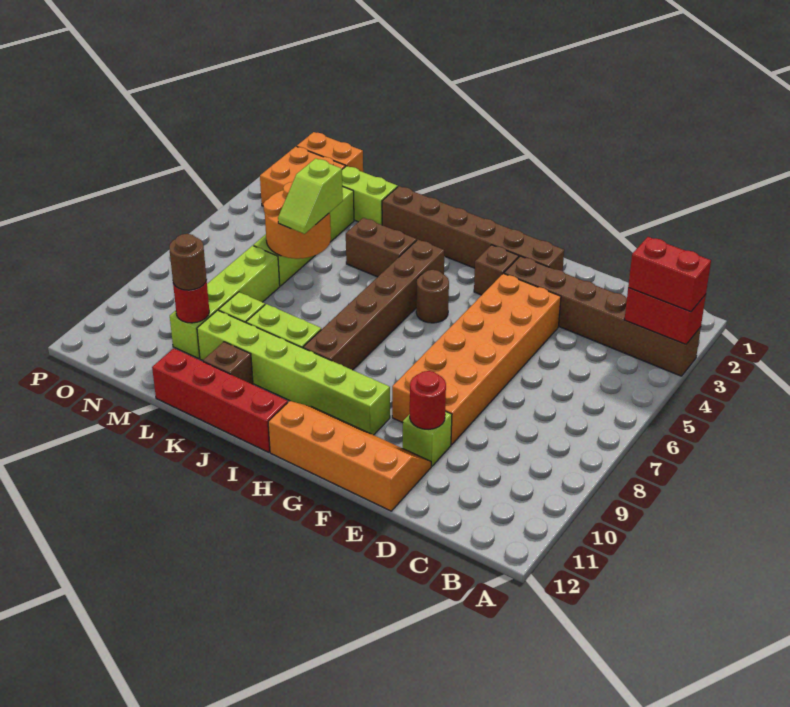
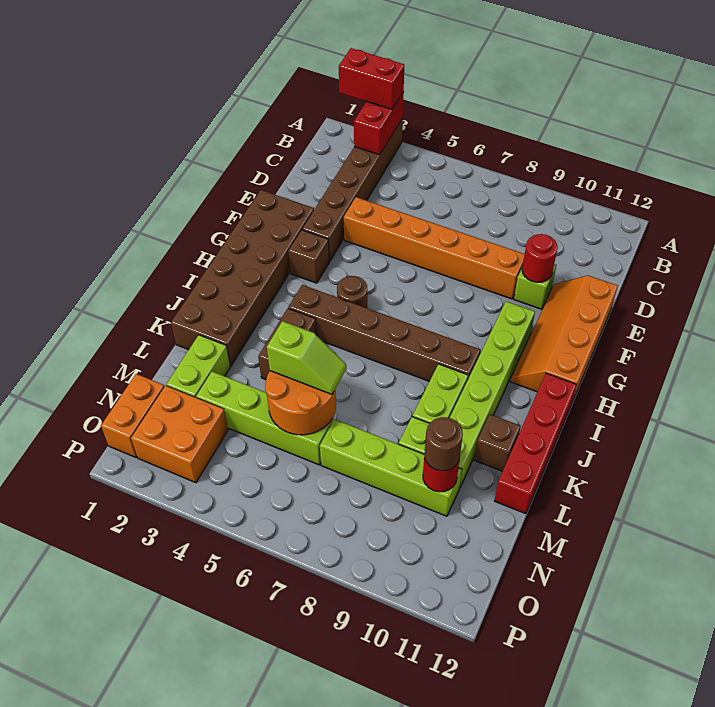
red 1x2 brick [628,237,711,312] -> red 1x2 brick turned to [339,48,404,109]
orange 2x6 brick [392,273,561,445] -> orange 1x6 brick [344,197,525,299]
brown 1x6 brick [382,186,564,271] -> brown 2x6 brick [171,190,314,366]

